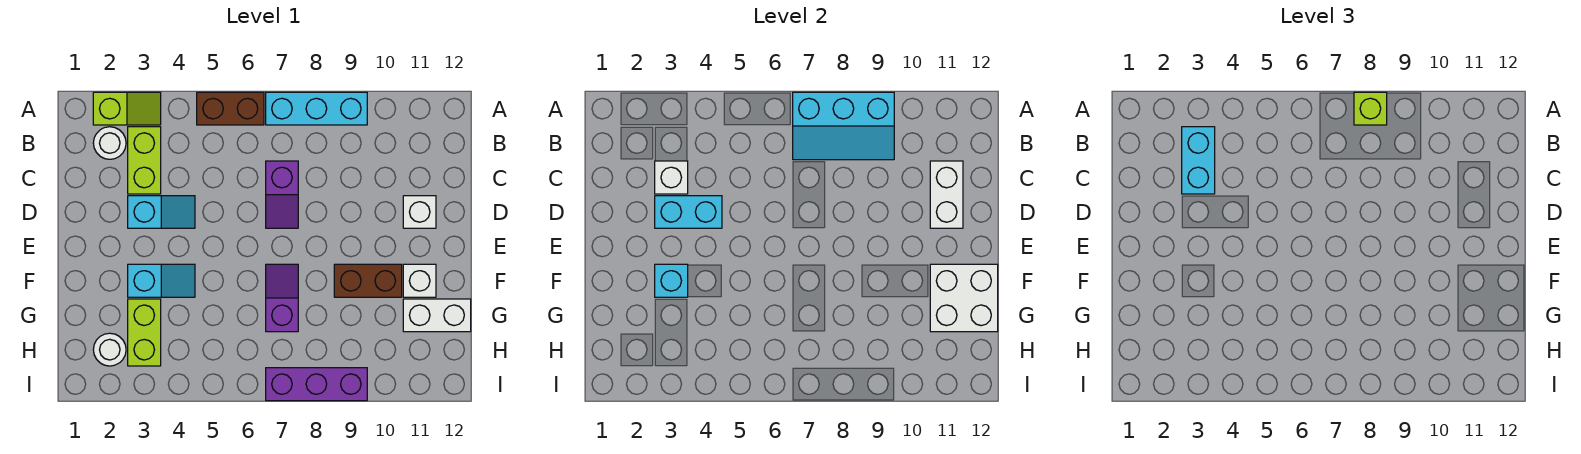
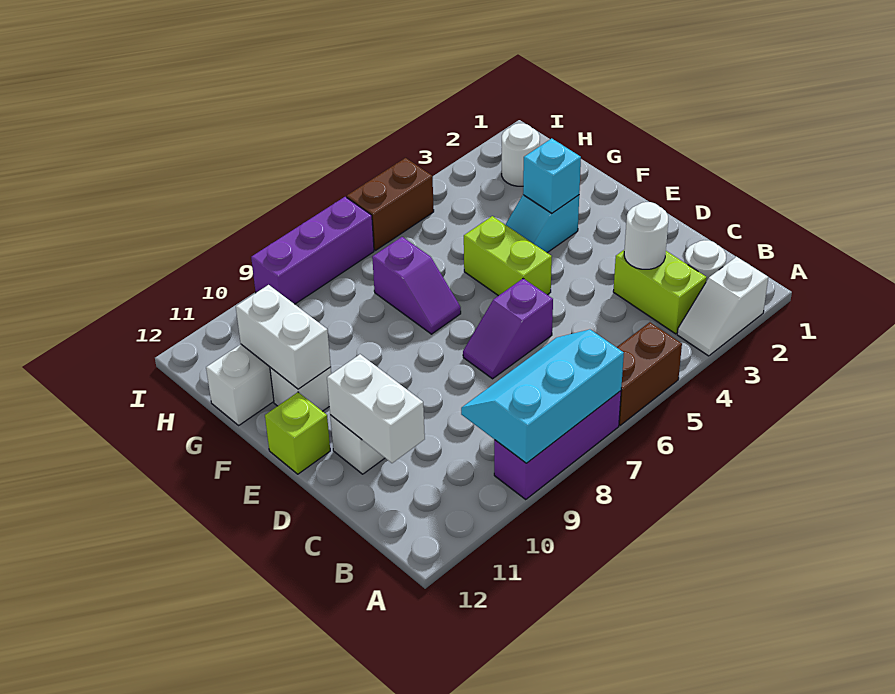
lime 1x2 slope [93,92,161,125] -> white 1x2 slope [677,257,768,356]
cyan 1x3 brick [266,92,367,125] -> purple 1x3 brick [494,391,621,499]
lime 1x1 brick [1354,92,1387,125] -> lime 1x1 brick moved to [265,392,330,474]
cyan 1x2 brick [1182,127,1215,194] -> none
white 1x1 brick [655,161,688,194] -> white 1x1 round brick [624,202,668,269]
purple 1x2 slope [266,161,298,228] -> purple 1x2 slope turned to [463,279,553,379]
cyan 1x2 slope [128,196,195,228] -> none
cyan 1x2 brick [655,196,722,228] -> none
brown 1x2 brick [334,264,402,297] -> brown 1x2 brick moved to [347,158,434,250]
white 2x2 brick [930,264,998,332] -> white 1x2 brick [236,285,331,389]
lime 1x2 brick [128,299,161,366] -> lime 1x2 brick moved to [464,216,552,296]

